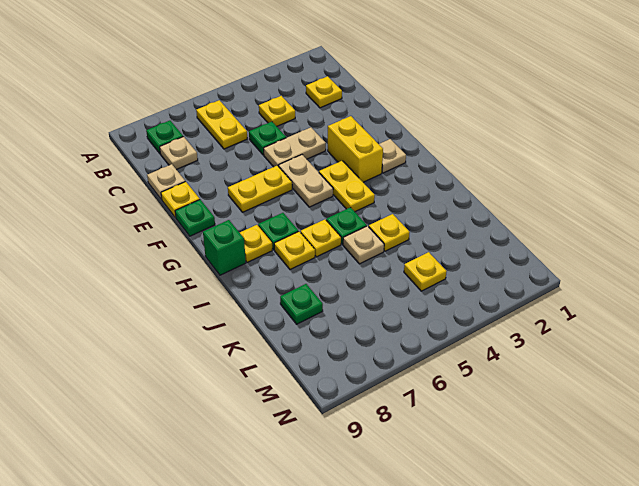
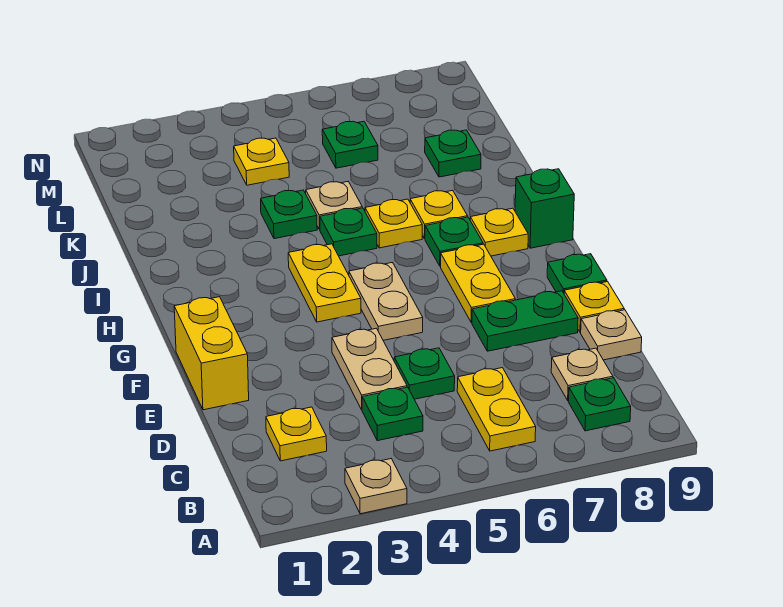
yellow 1x1 plate [259,96,295,126] -> green 1x1 plate [362,387,423,441]
tan 1x2 plate [264,127,326,167] -> tan 1x2 plate turned to [332,328,407,410]
none -> green 1x2 plate [472,291,578,351]
yellow 1x2 brick [328,116,383,182] -> yellow 1x2 brick moved to [174,297,249,410]
yellow 1x2 plate [228,165,292,212] -> yellow 1x2 plate turned to [441,244,515,322]
tan 1x1 plate [379,139,406,173] -> tan 1x1 plate moved to [345,459,407,514]
yellow 1x1 plate [369,214,410,251] -> green 1x1 plate [261,190,317,239]
none -> green 1x1 plate [322,121,378,168]

